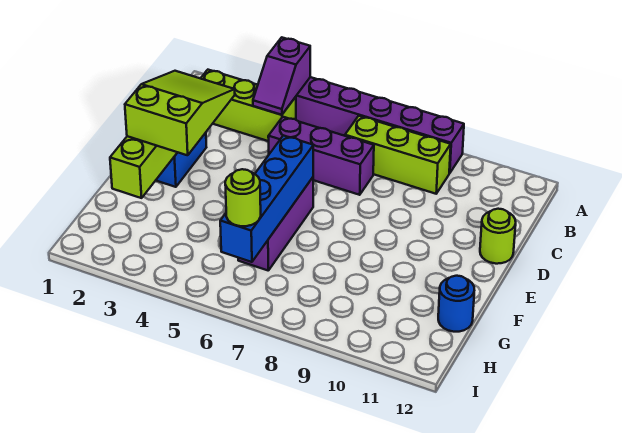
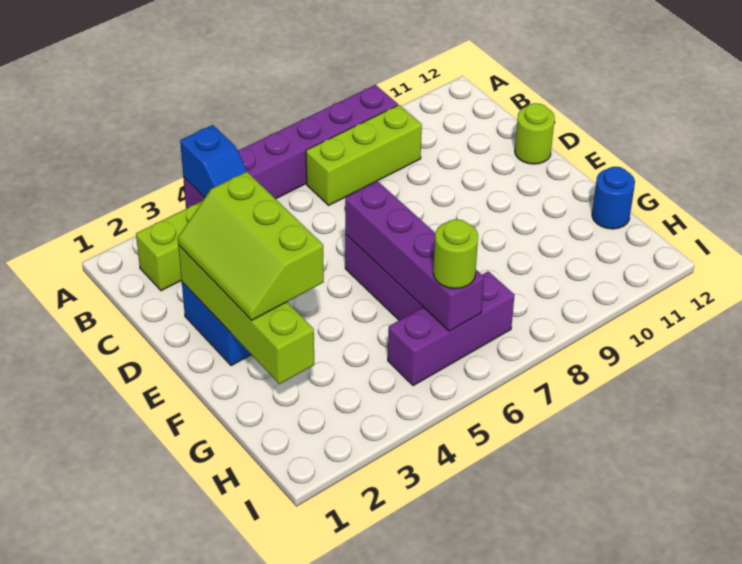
purple 1x2 slope [253,37,310,115] -> blue 1x2 slope [180,125,248,198]
purple 1x3 brick [268,117,374,195] -> purple 1x3 brick moved to [388,271,515,386]
lime 2x3 slope [125,71,235,155] -> lime 2x3 slope turned to [178,172,324,320]
blue 1x4 brick [220,135,313,262] -> purple 1x4 brick [345,181,484,331]

